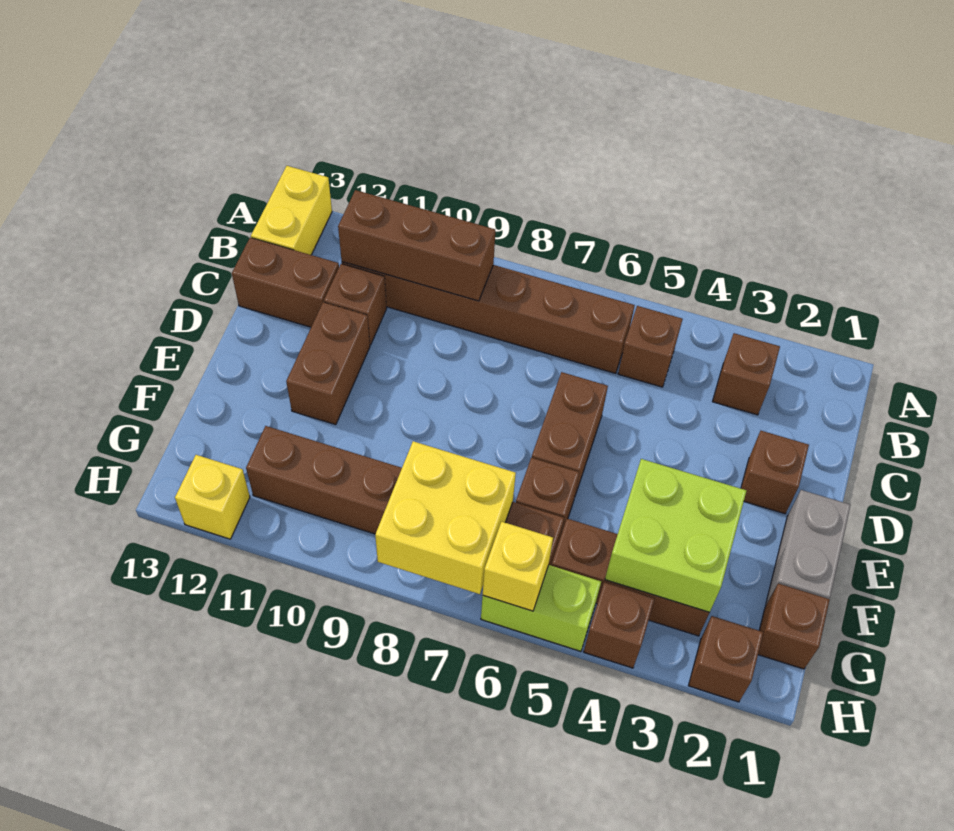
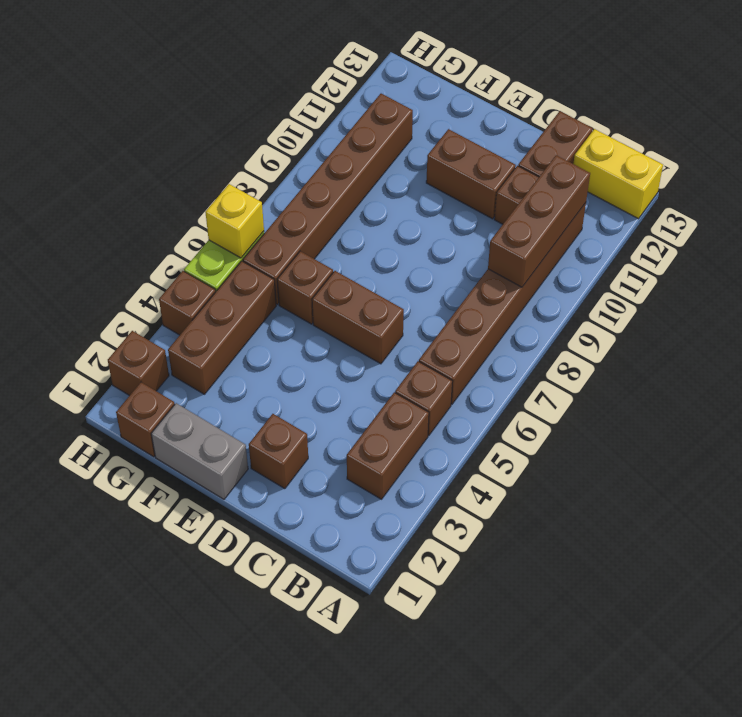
brown 1x1 brick [712,333,780,415] -> brown 1x2 brick [347,392,429,499]
lime 2x2 brick [605,459,746,612] -> none
yellow 2x2 brick [375,441,516,594] -> none
yellow 1x1 brick [175,455,250,539] -> none

